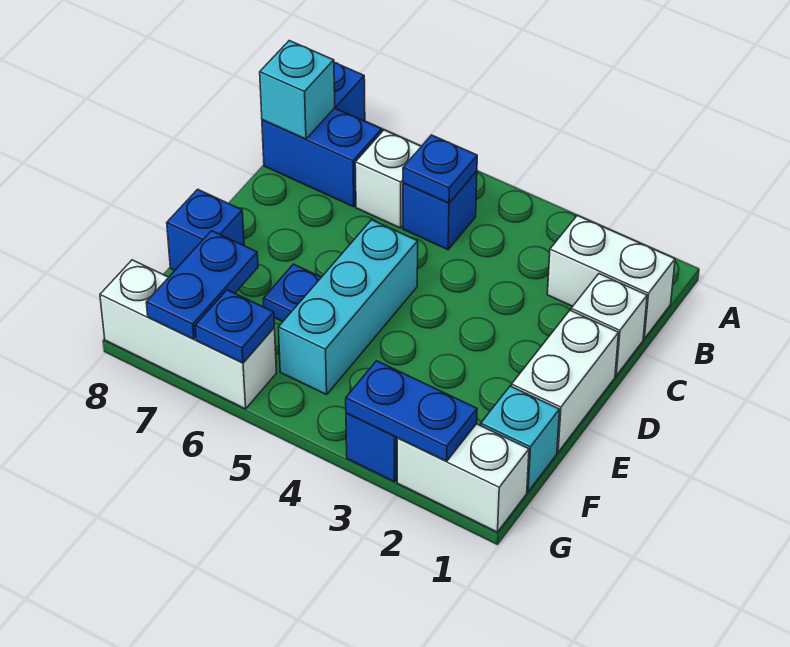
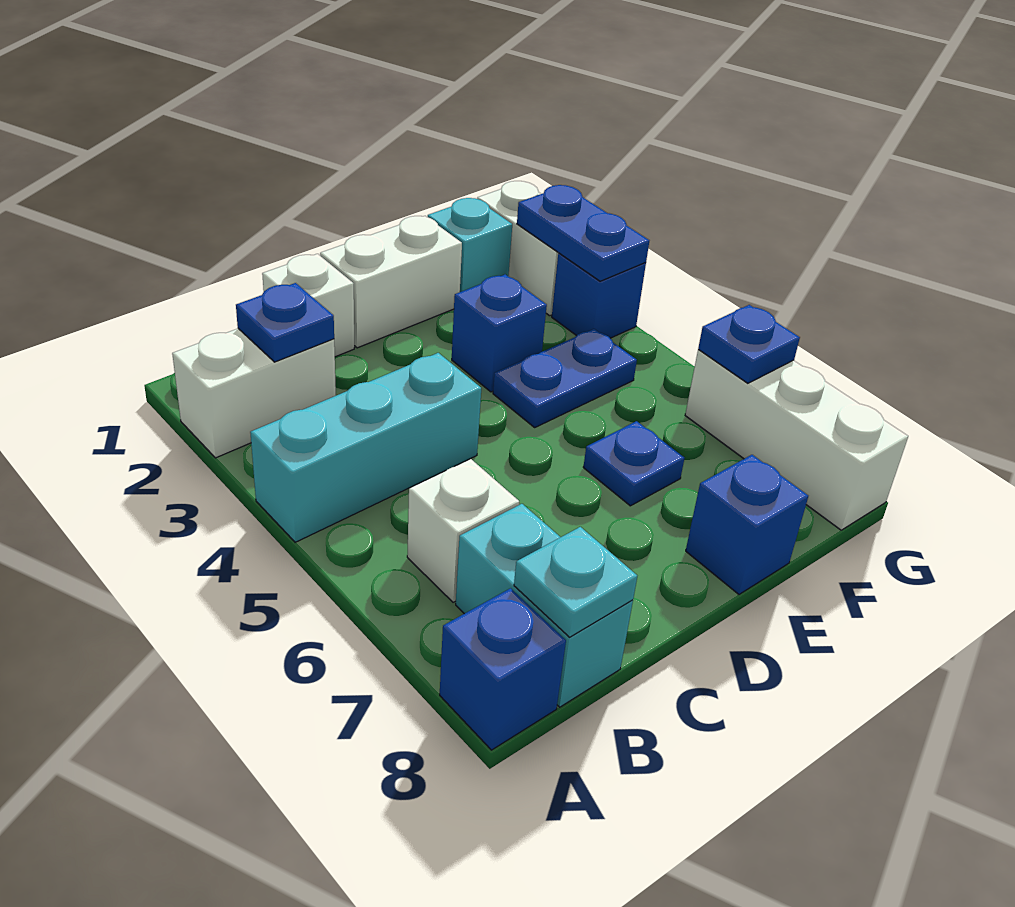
white 1x2 brick [547,216,675,339] -> white 1x2 brick turned to [172,329,336,458]
blue 1x1 brick [403,171,477,250] -> blue 1x1 brick moved to [452,274,547,392]
blue 1x1 plate [403,135,477,203] -> blue 1x1 plate moved to [236,283,334,362]
blue 1x2 brick [262,108,382,207] -> cyan 1x2 brick [456,504,633,707]
cyan 1x1 brick [260,41,335,139] -> cyan 1x1 plate [514,527,637,637]
cyan 1x3 brick [278,220,418,395] -> cyan 1x3 brick moved to [250,353,481,542]
blue 1x2 plate [146,231,258,339] -> blue 1x2 plate moved to [493,329,637,427]

